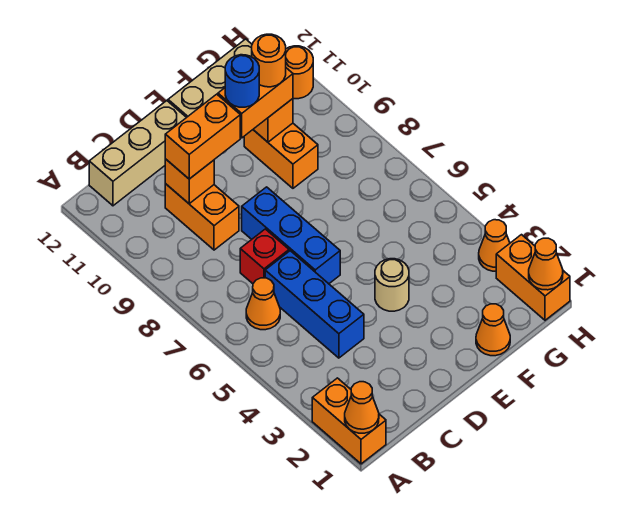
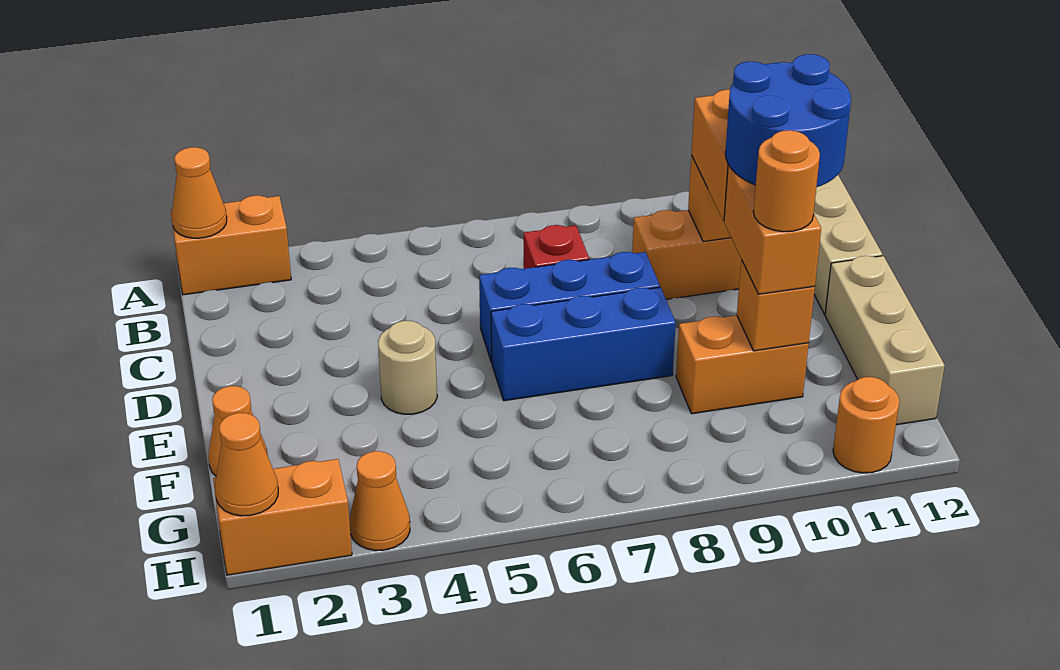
orange 1x1 cone [246,278,280,330] -> none
blue 1x3 brick [265,251,364,358] -> blue 1x3 brick moved to [491,287,676,401]
blue 1x1 round brick [225,55,259,107] -> blue 2x2 round brick [725,54,851,187]

